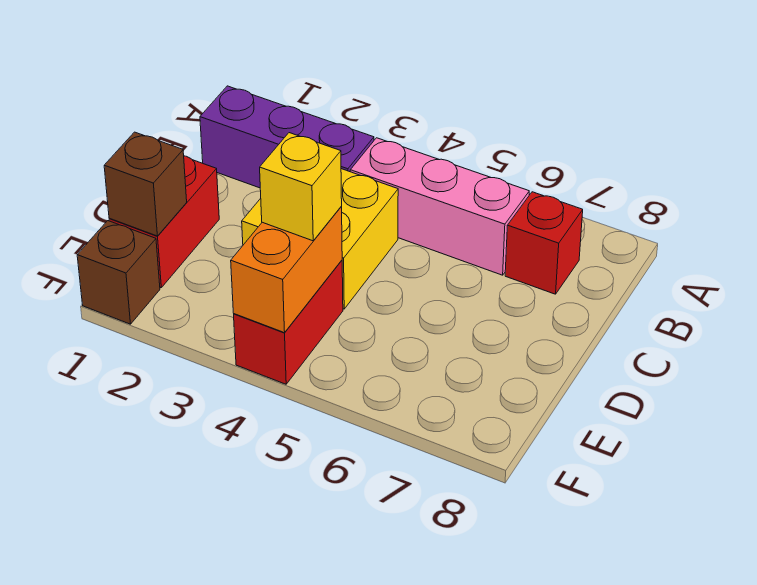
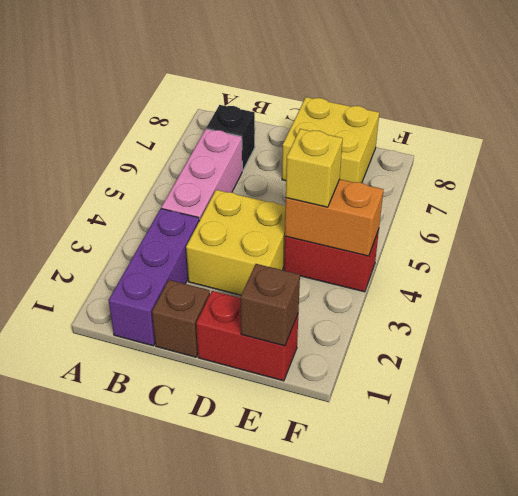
red 1x1 brick [505,192,583,294] -> black 1x1 brick [206,105,255,171]
none -> yellow 2x2 brick [282,97,379,183]
brown 1x1 brick [77,221,160,324] -> brown 1x1 brick moved to [152,280,210,357]

